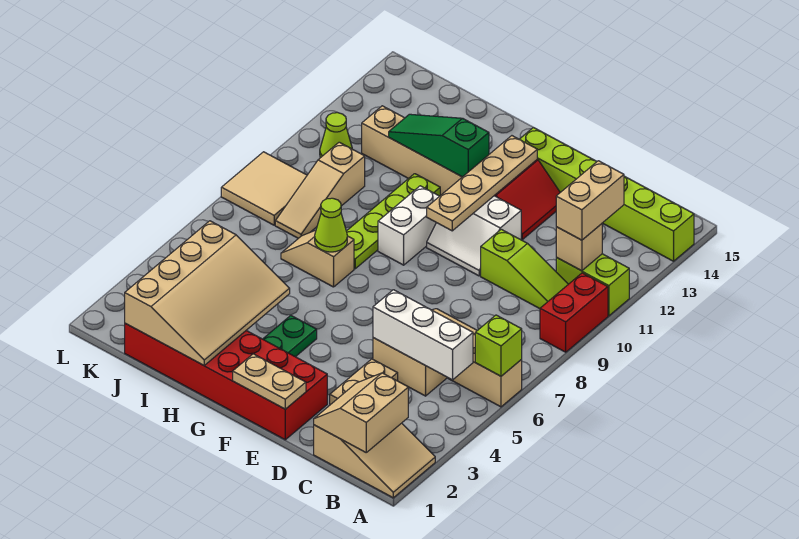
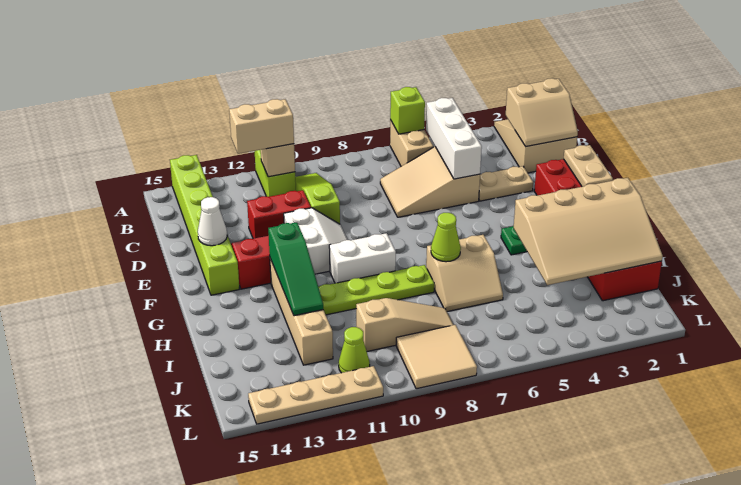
red 1x2 brick [540,273,608,352] -> red 1x2 brick moved to [247,190,311,239]
none -> white 1x1 cone [198,197,227,246]
tan 1x4 plate [427,136,537,231] -> tan 1x4 plate moved to [248,366,383,424]
tan 3x4 slope [125,221,290,365] -> tan 3x4 slope turned to [514,178,663,285]
tan 1x2 slope [281,230,354,287] -> tan 2x2 slope [426,235,503,312]

